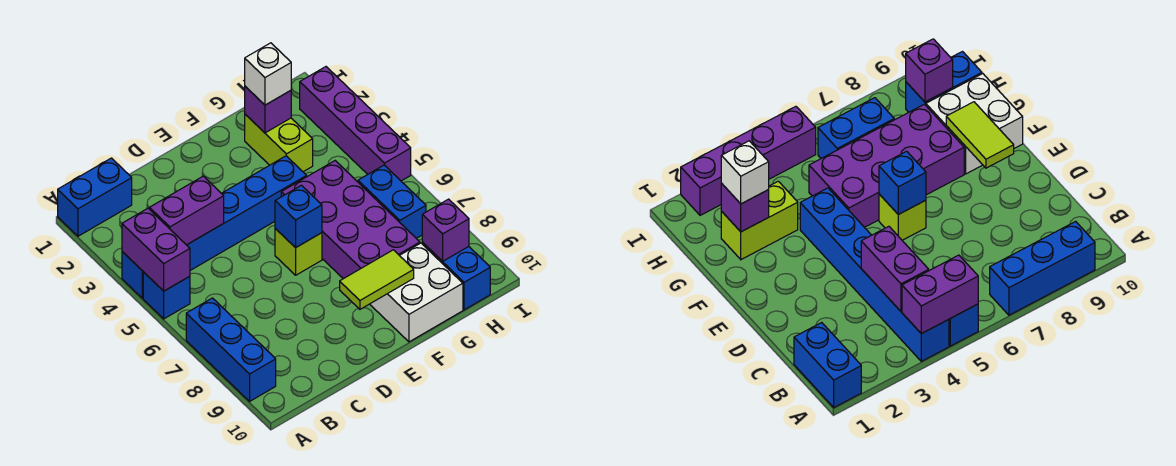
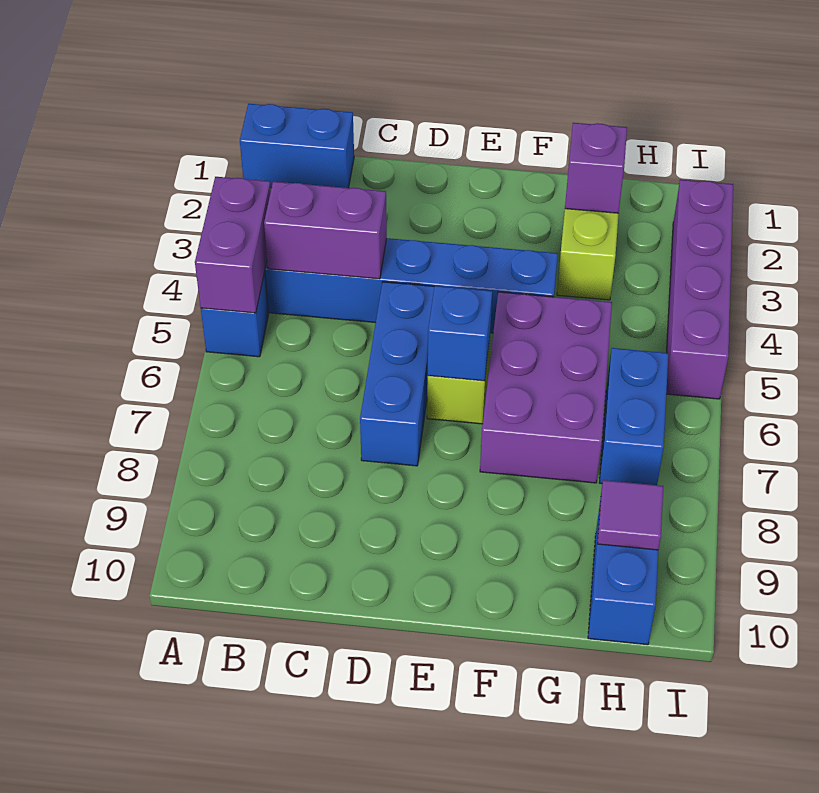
blue 1x3 brick [186,298,276,401] -> blue 1x3 brick moved to [360,282,434,466]
lime 1x2 tile [340,250,414,309] -> none
purple 2x4 brick [281,161,420,279] -> purple 2x3 brick [480,292,612,483]
white 2x2 brick [370,243,463,342] -> none
white 1x1 brick [245,43,291,105] -> none
purple 1x1 brick [422,199,469,261] -> purple 1x1 tile [597,480,663,550]

